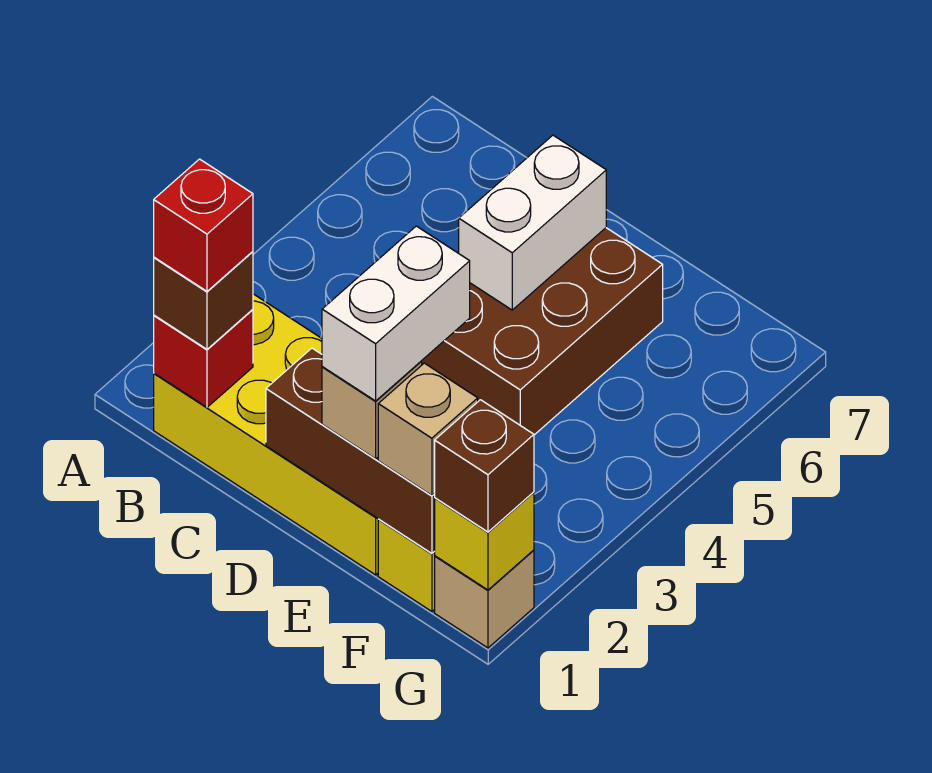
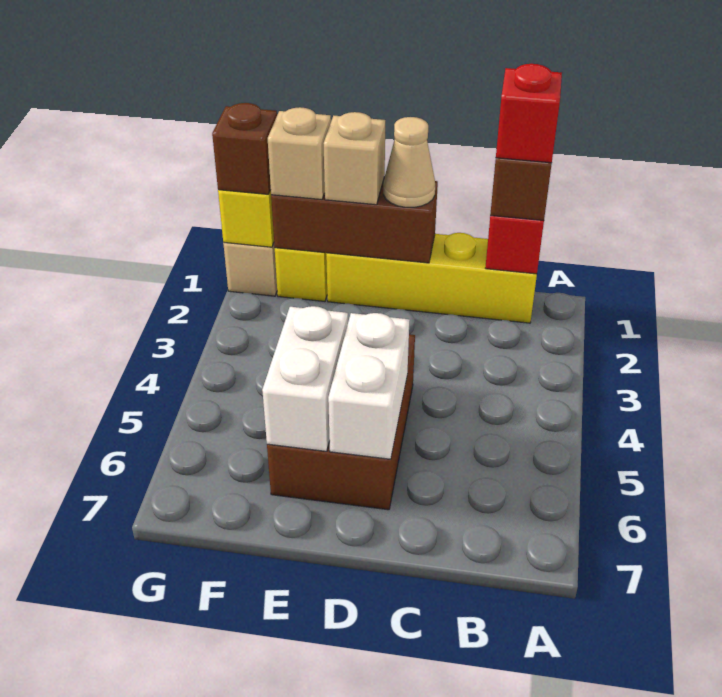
yellow 2x4 brick [154,294,379,575] -> yellow 1x4 brick [326,233,537,323]
none -> tan 1x1 cone [383,117,435,207]
white 1x2 brick [322,226,470,401] -> white 1x2 brick moved to [262,306,348,451]

